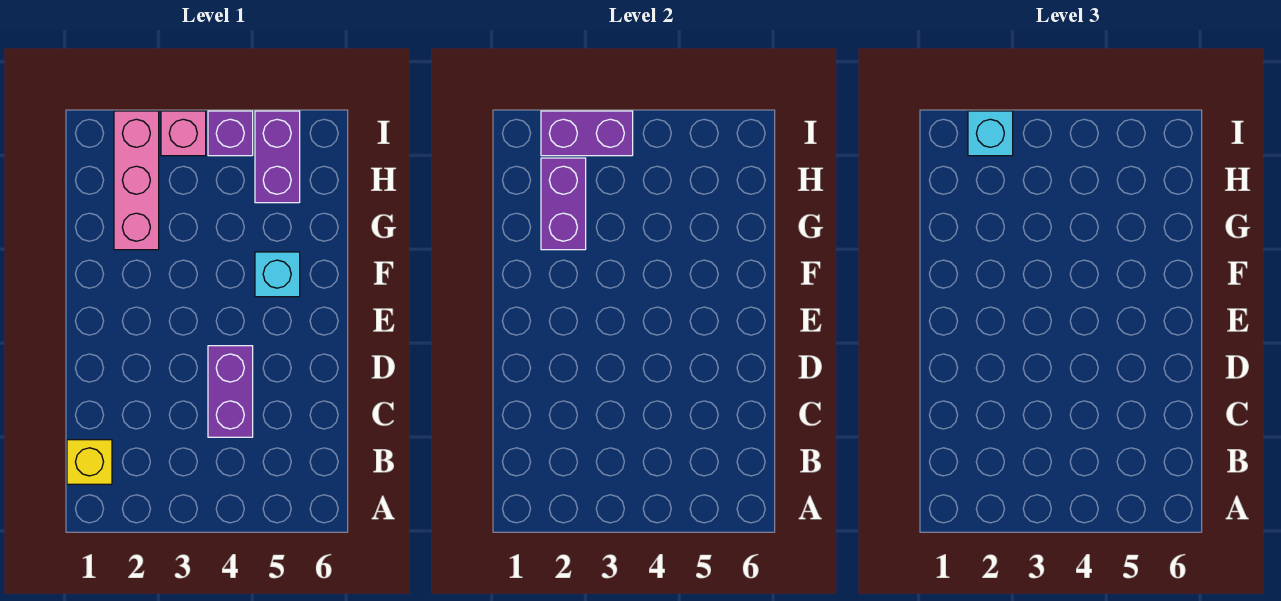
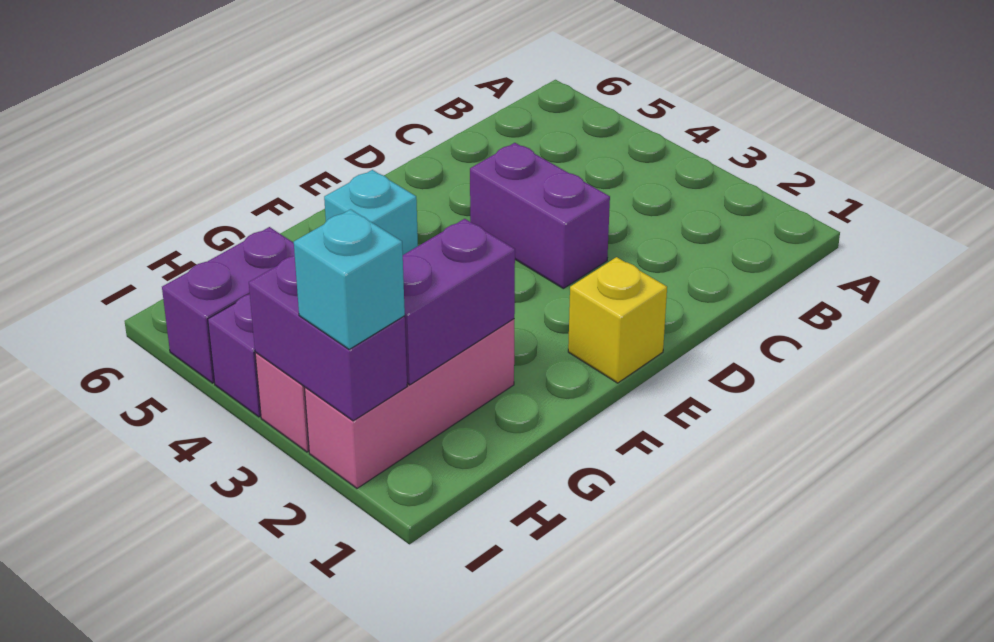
yellow 1x1 brick [67,440,112,484] -> yellow 1x1 brick moved to [568,257,667,383]
purple 1x2 brick [208,346,253,437] -> purple 1x2 brick turned to [470,143,610,288]

